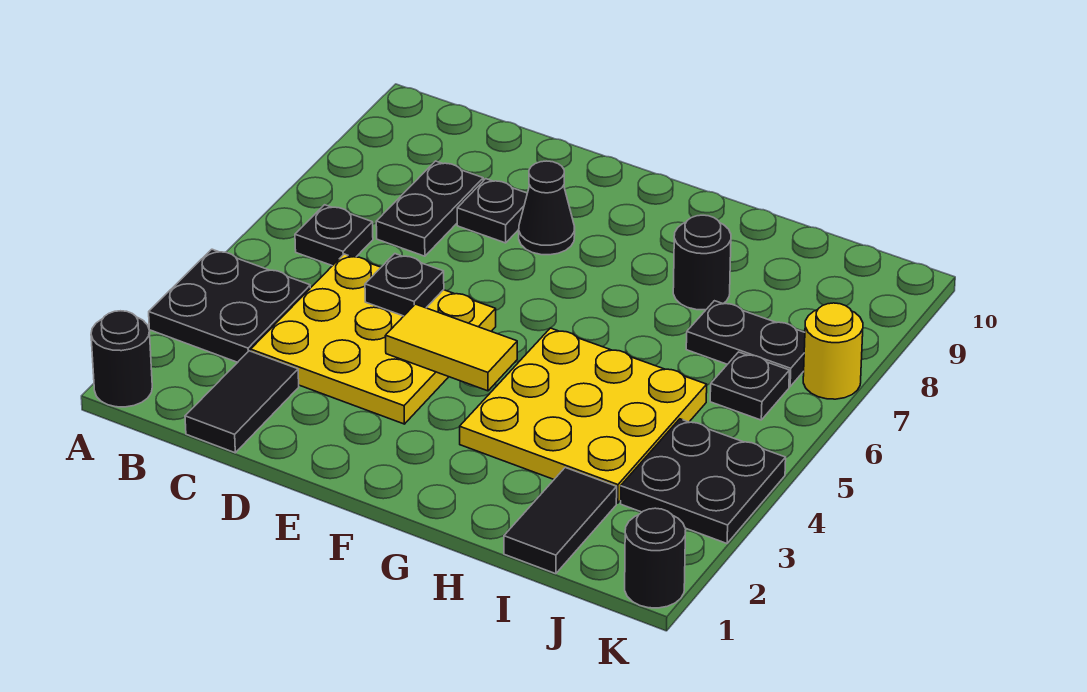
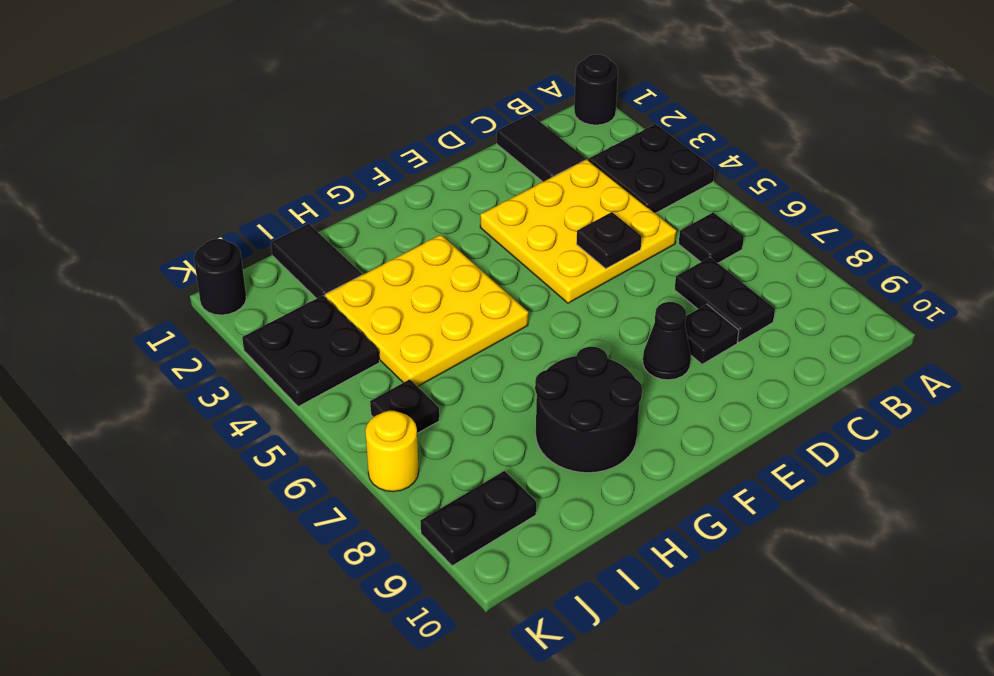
yellow 1x2 tile [385,304,517,391] -> none
black 1x1 round brick [673,215,731,310] -> black 2x2 round brick [535,347,642,473]
black 1x2 plate [686,301,805,387] -> black 1x2 plate moved to [420,471,536,566]

